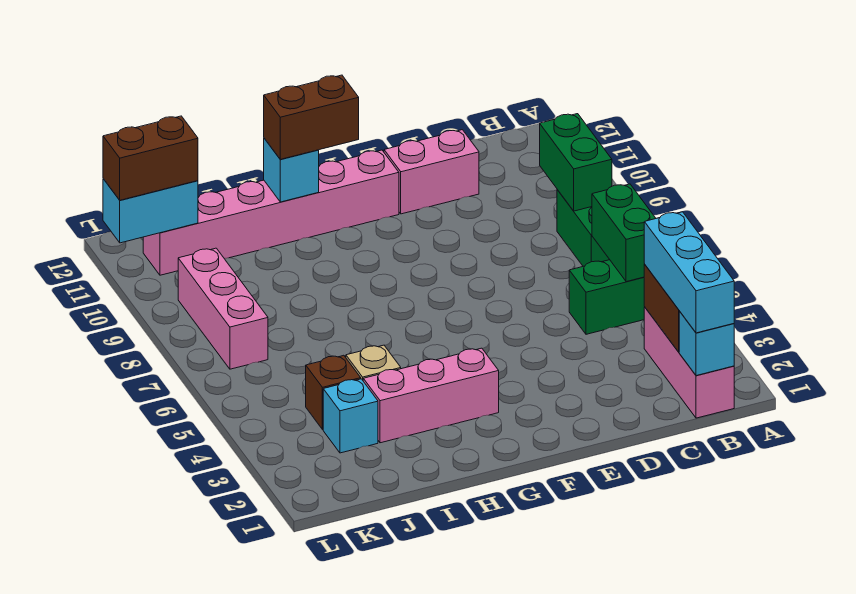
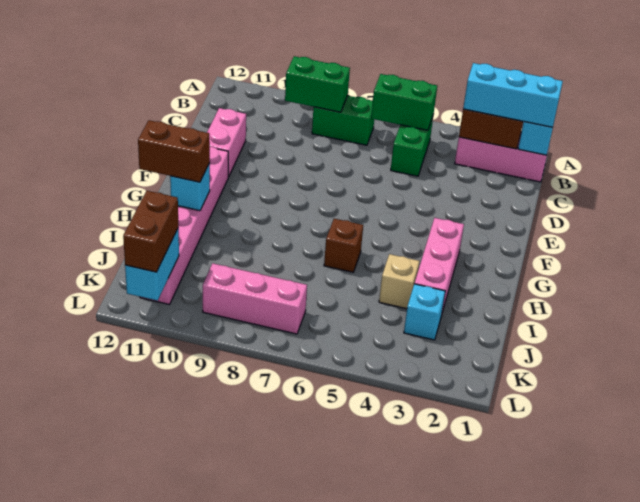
brown 1x2 brick [264,75,359,159] -> brown 1x2 brick turned to [138,120,210,182]
brown 1x1 brick [306,355,361,430] -> brown 1x1 brick moved to [324,219,363,272]

